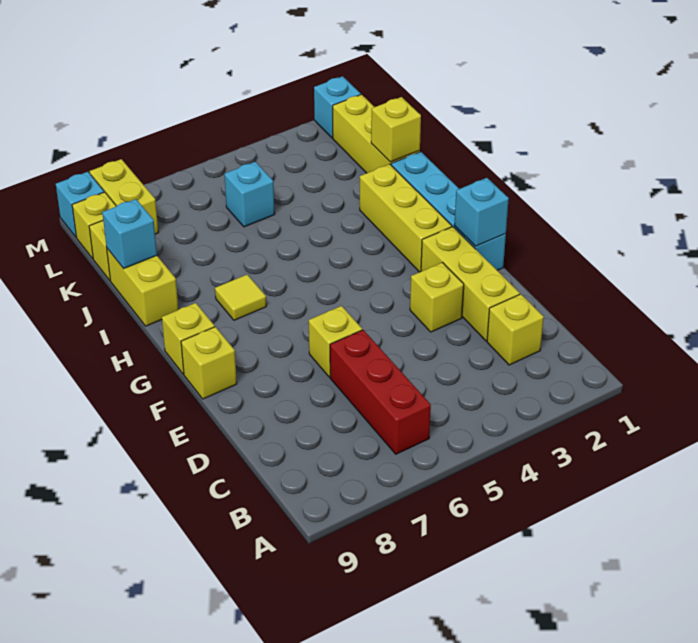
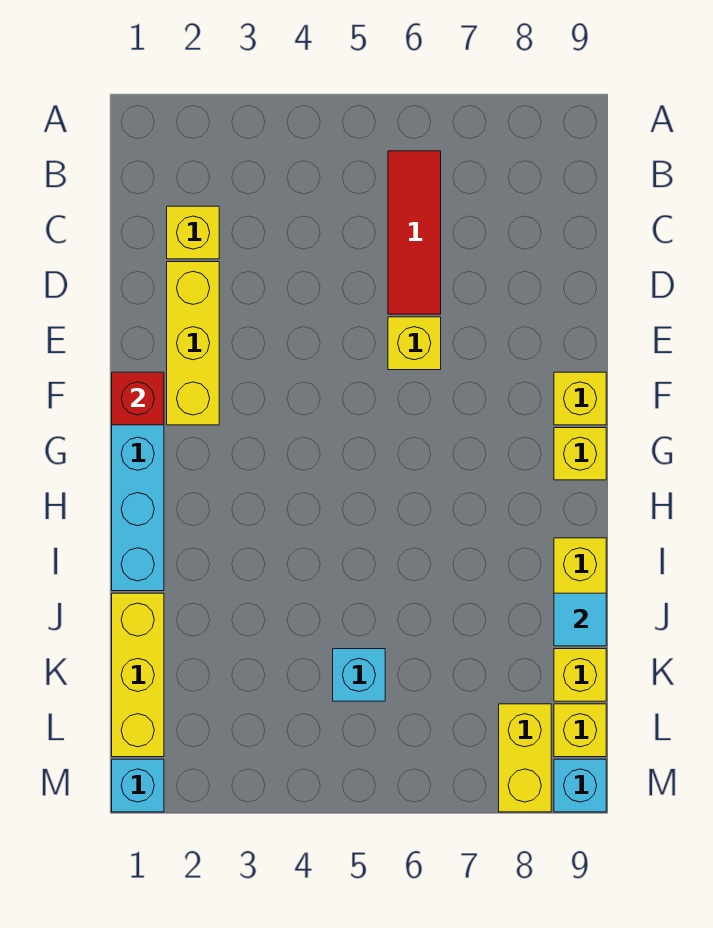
red 1x3 brick [330,330,431,454] -> red 1x3 tile [388,151,441,314]
yellow 1x1 brick [410,263,464,332] -> none
cyan 1x1 brick [454,178,509,246] -> red 1x1 brick [112,372,164,425]
yellow 1x3 brick [360,164,452,272] -> none
yellow 1x1 tile [215,275,266,320] -> none
yellow 1x1 brick [371,97,421,162] -> none
cyan 1x1 brick [102,199,157,269] -> cyan 1x1 tile [554,593,606,646]

